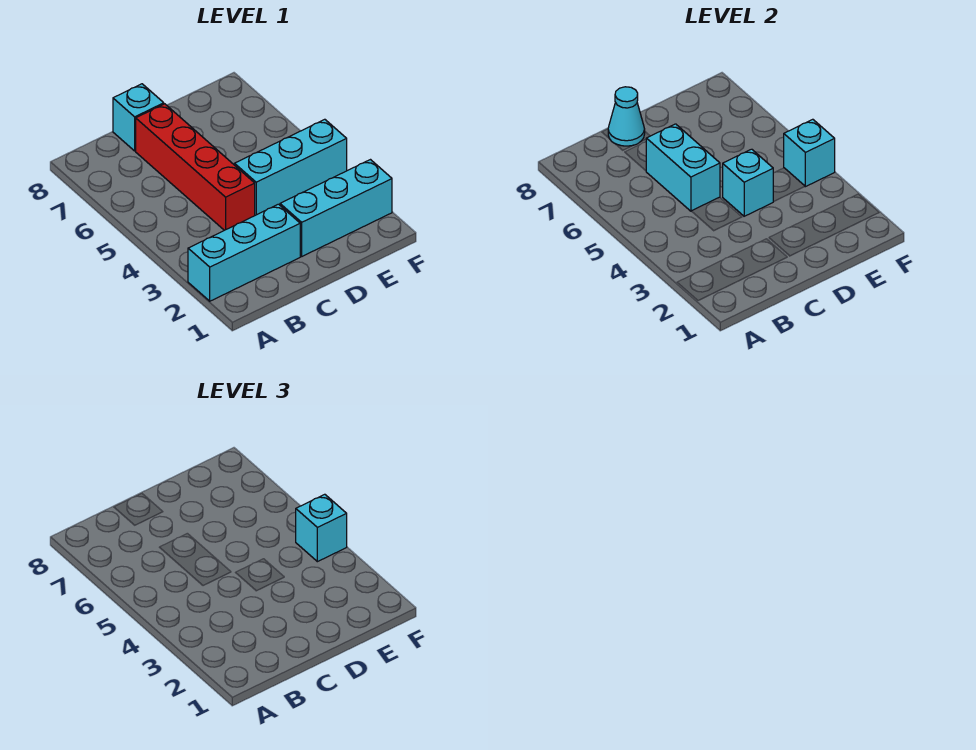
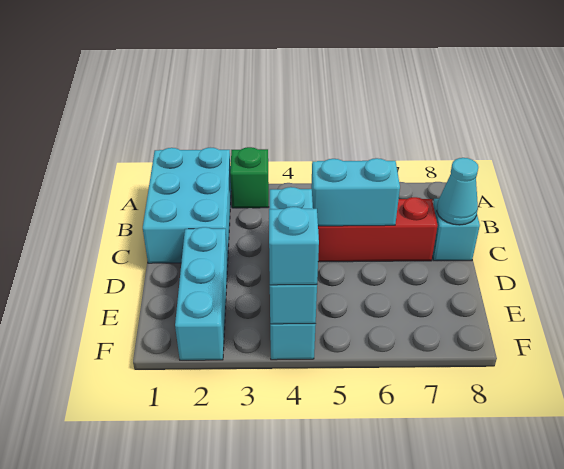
cyan 1x3 brick [188,204,300,301] -> cyan 2x3 brick [143,148,231,263]
none -> green 1x1 brick [230,147,269,208]

